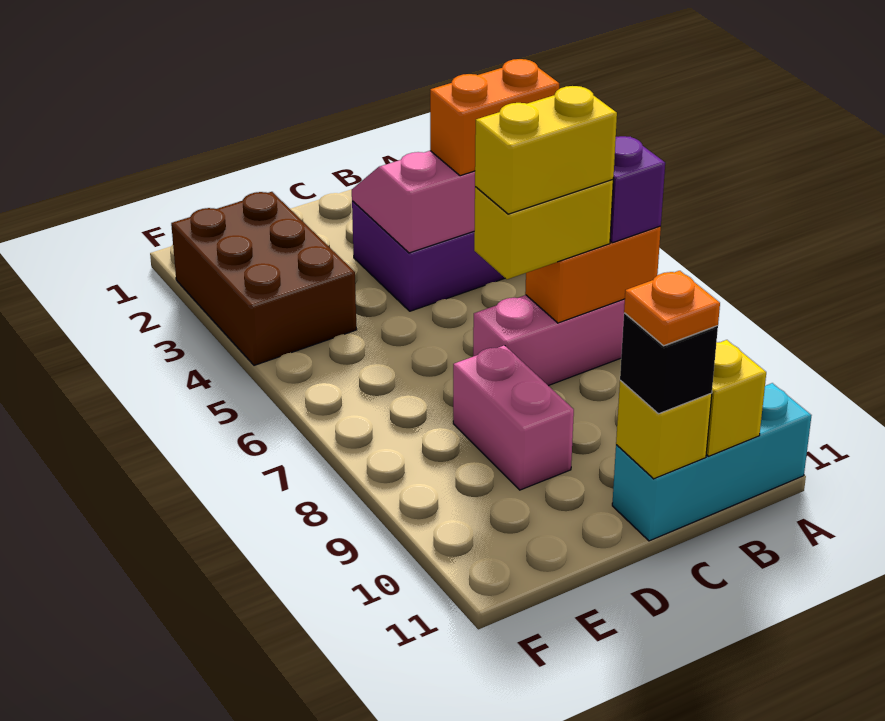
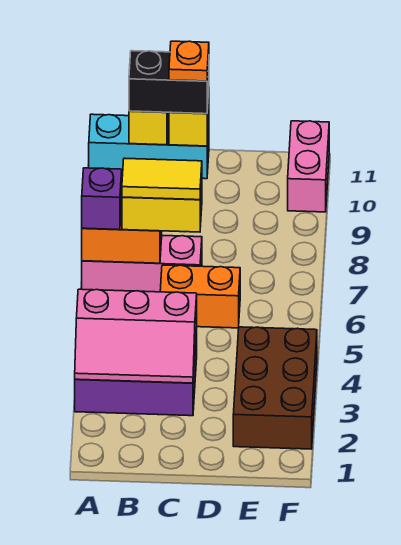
orange 1x2 brick [430,59,559,176] -> orange 1x2 brick moved to [160,265,240,328]
yellow 1x2 brick [475,86,617,214] -> yellow 1x2 tile [122,158,202,200]
black 1x1 brick [620,313,718,414] -> black 1x2 brick [129,51,209,114]
pink 1x2 brick [453,345,574,490] -> pink 1x2 brick moved to [288,121,329,212]

